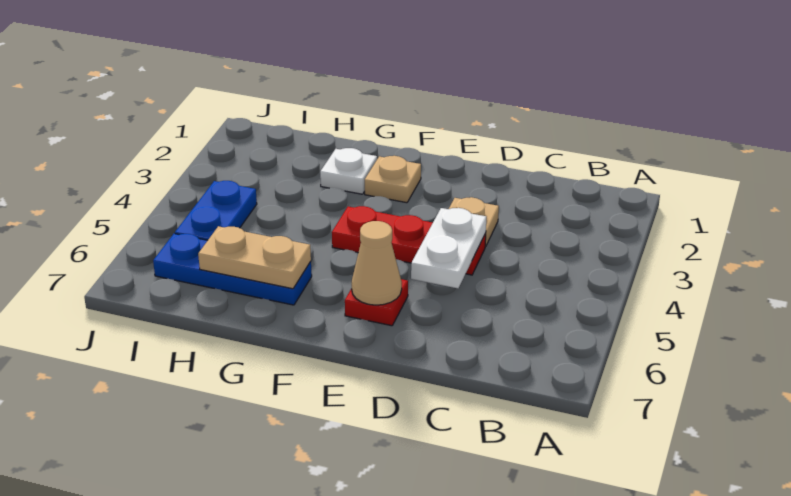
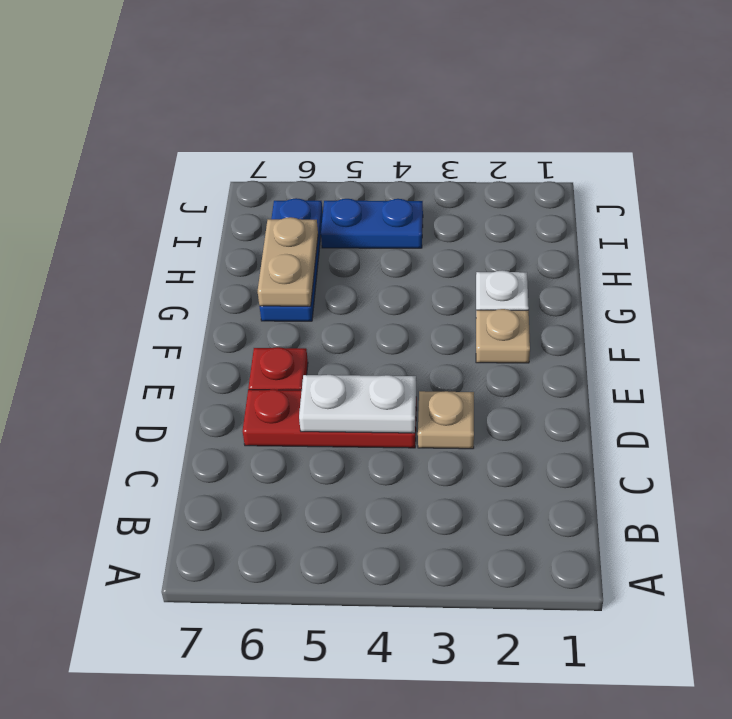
red 1x3 plate [332,206,486,275] -> red 1x3 plate turned to [243,389,417,448]
tan 1x1 cone [352,221,402,305] -> none

